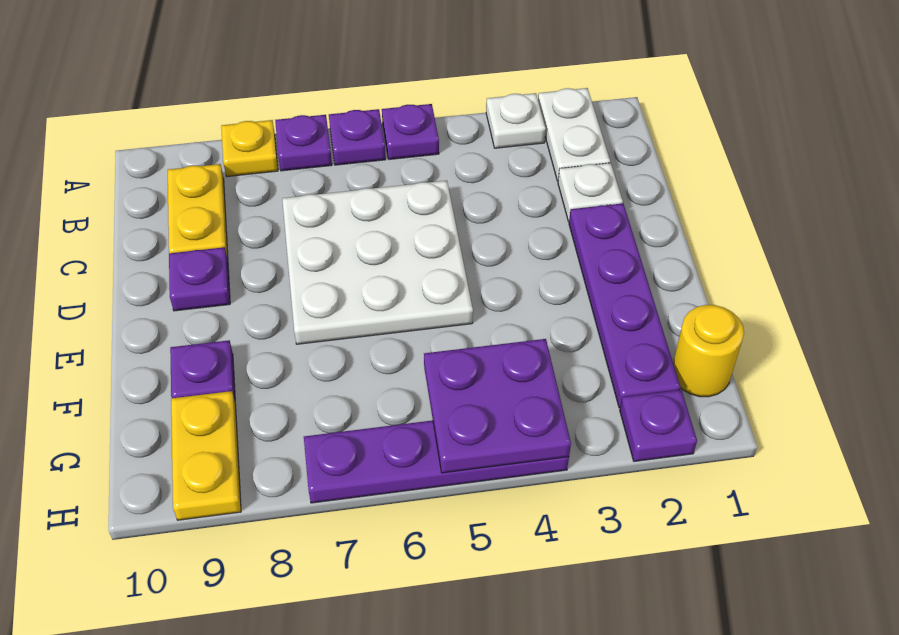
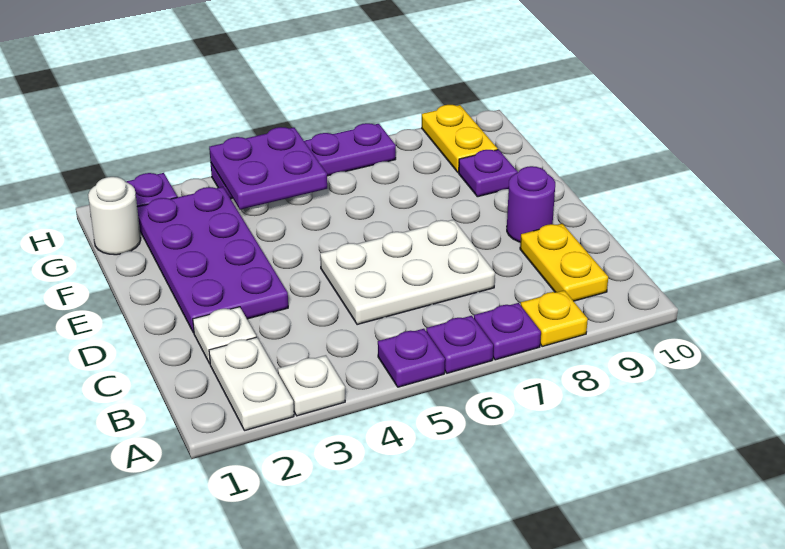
white 3x3 plate [282,181,473,344] -> white 2x3 plate [320,220,495,325]
purple 1x4 plate [569,203,681,408] -> purple 2x4 plate [137,187,288,333]
purple 1x1 plate [169,247,230,311] -> purple 1x1 round brick [507,166,555,242]
yellow 1x1 round brick [673,305,744,397] -> white 1x1 round brick [88,177,141,255]

